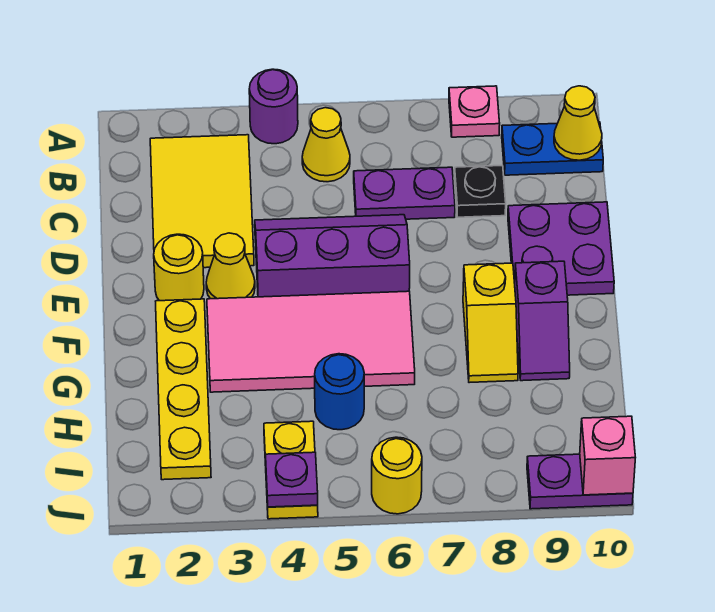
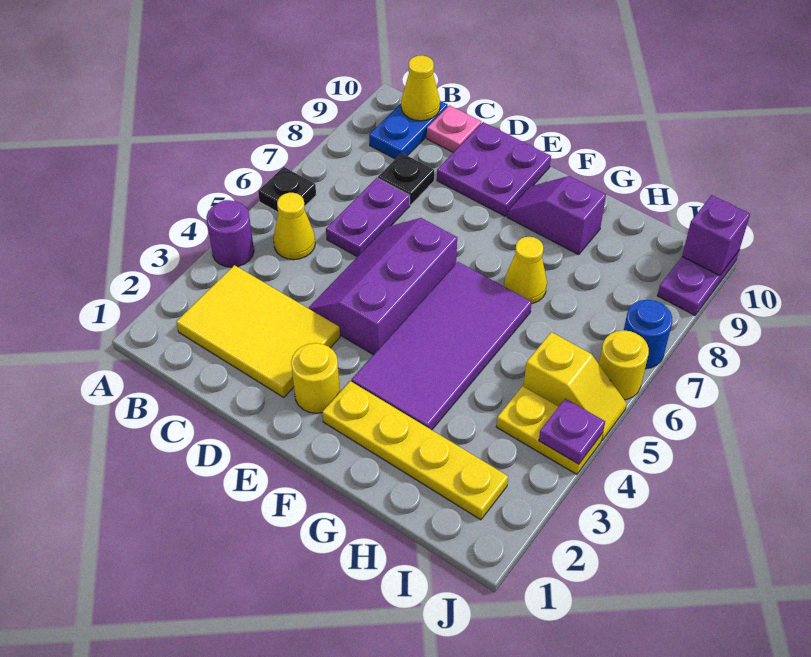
none -> black 1x1 plate [258,167,316,212]
pink 1x1 plate [449,86,500,137] -> pink 1x1 plate moved to [427,105,481,153]
yellow 1x1 cone [206,233,255,299] -> yellow 1x1 cone moved to [504,237,547,304]
pink 2x4 tile [207,291,415,392] -> purple 2x4 tile [352,262,532,430]
yellow 1x2 slope [463,263,518,383] -> yellow 1x2 slope moved to [524,332,627,440]
purple 1x2 slope [515,261,570,381] -> purple 1x2 slope turned to [507,176,606,255]
blue 1x1 round brick [315,354,364,430] -> blue 1x1 round brick moved to [624,300,672,369]
pink 1x1 brick [580,416,635,495] -> purple 1x1 brick [682,195,750,276]

